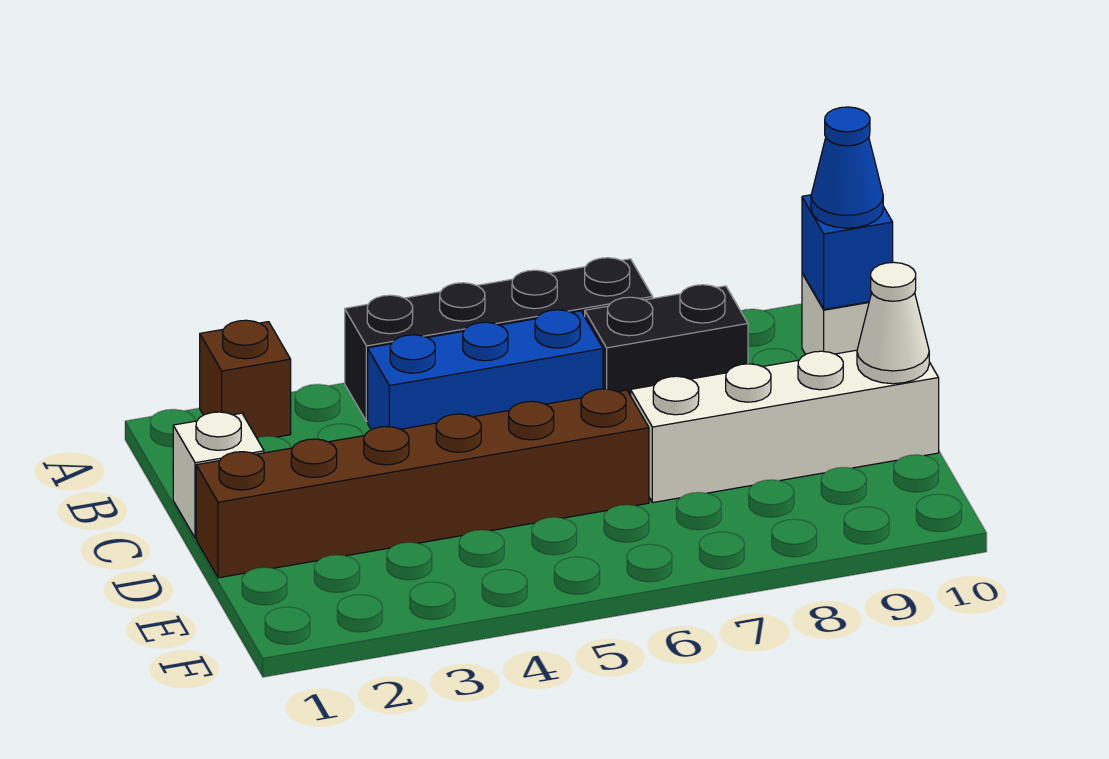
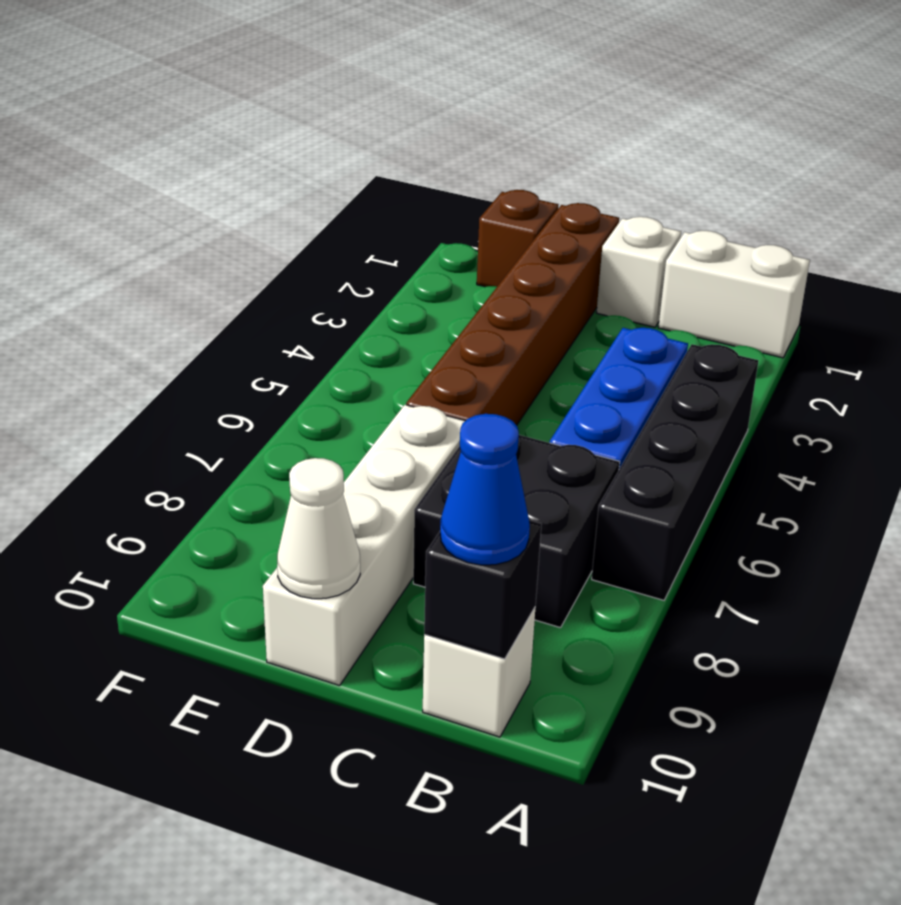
none -> white 1x2 brick [658,231,810,358]
brown 1x1 brick [200,320,291,438] -> brown 1x1 brick moved to [477,190,558,287]
black 1x2 brick [585,285,748,396] -> black 2x2 brick [413,435,620,628]
blue 1x1 brick [802,195,893,309] -> black 1x1 brick [424,520,542,659]

